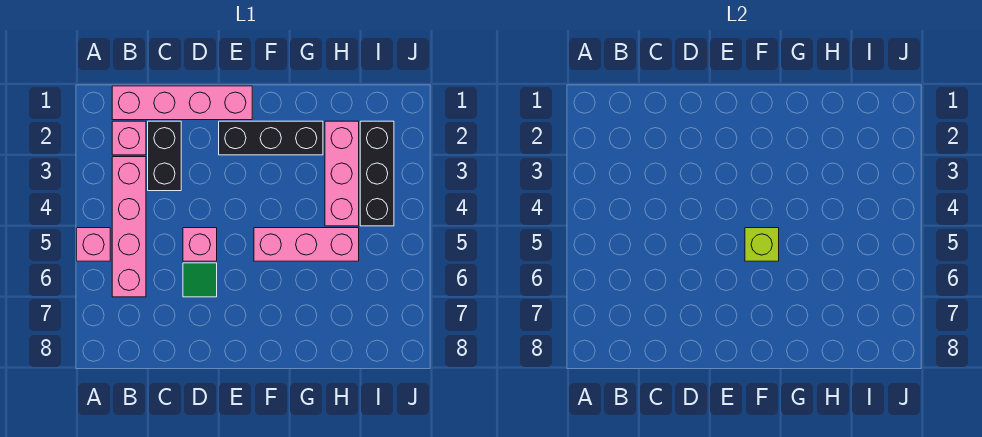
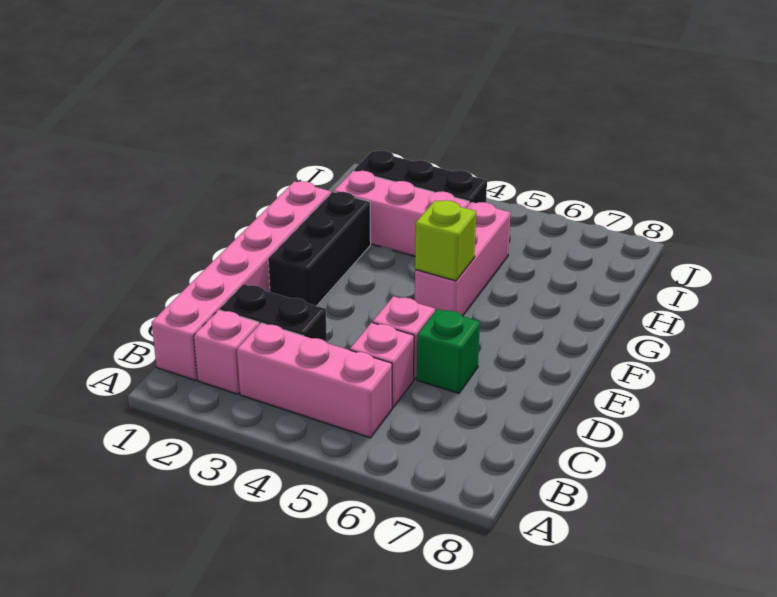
pink 1x1 brick [77,228,110,261] -> pink 1x1 brick moved to [350,323,414,408]
pink 1x4 brick [112,86,252,120] -> pink 1x6 brick [152,181,331,380]
pink 1x4 brick [112,157,146,297] -> pink 1x3 brick [237,323,392,438]
green 1x1 tile [183,263,217,297] -> green 1x1 brick [417,309,480,393]

